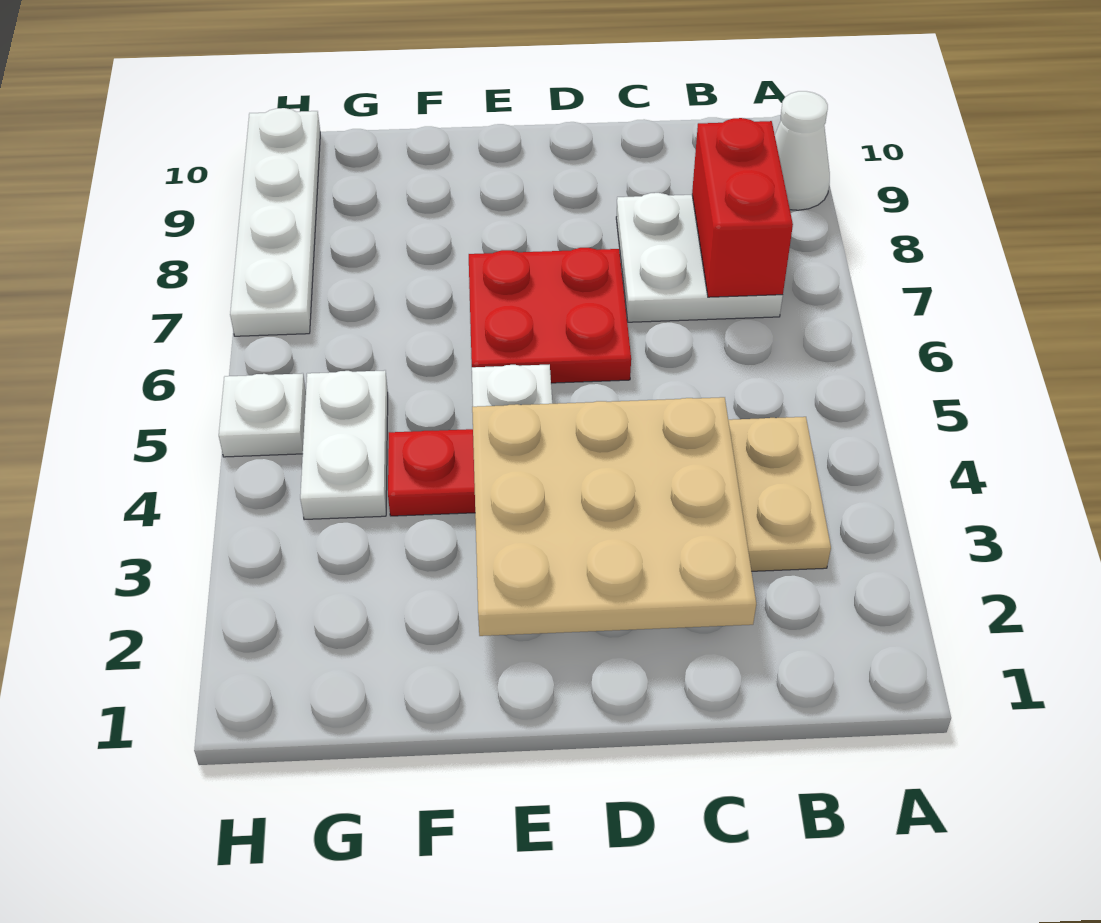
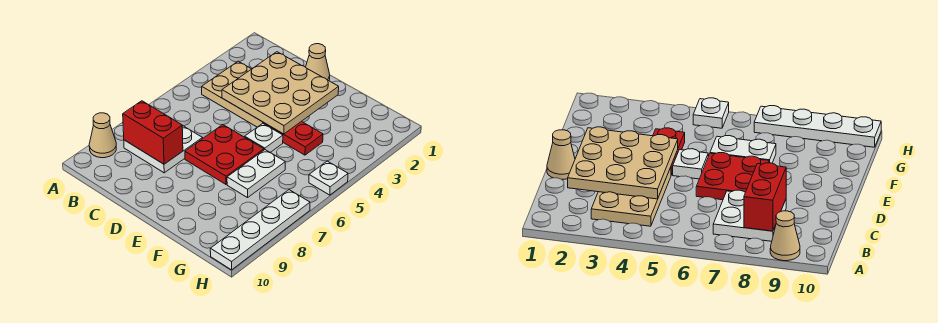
white 1x1 cone [775,91,830,210] -> tan 1x1 cone [89,113,116,158]
red 1x2 brick [692,118,793,297] -> red 1x2 brick turned to [123,101,183,164]
none -> tan 1x1 cone [306,44,330,81]
white 1x2 plate [300,370,388,520] -> white 1x2 plate moved to [227,150,285,198]

